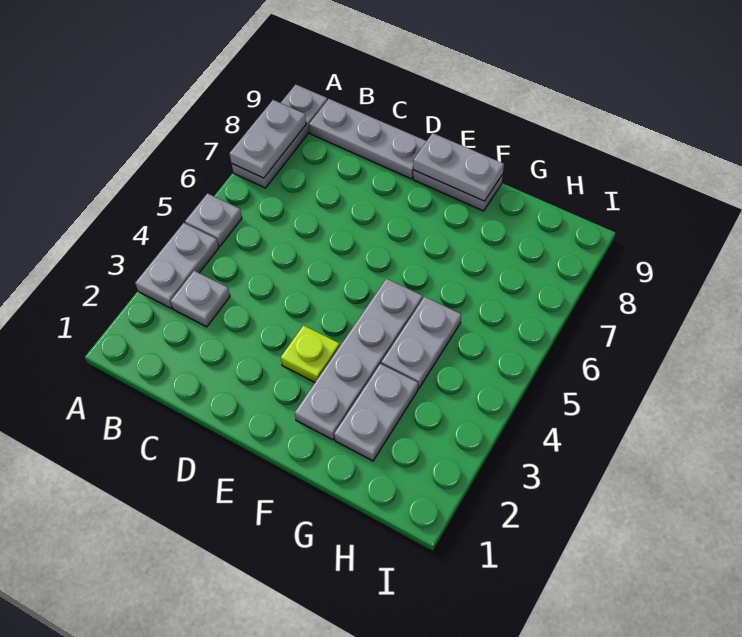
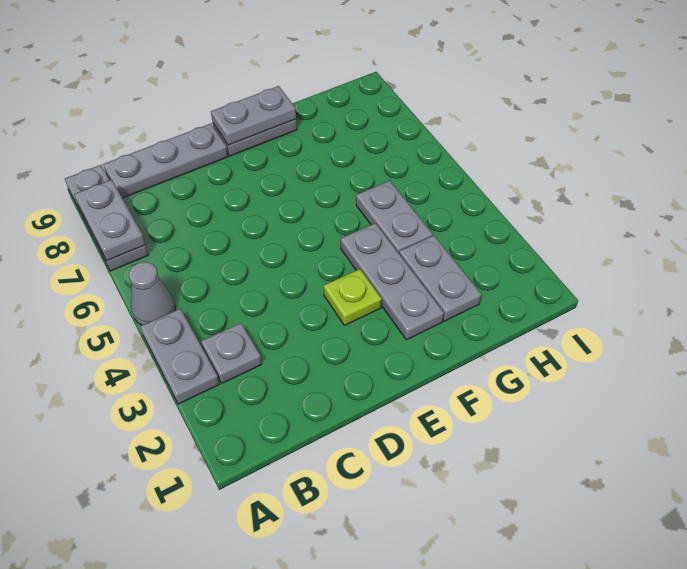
grey 1x1 plate [185,194,242,246] -> grey 1x1 cone [129,262,175,325]
grey 1x4 plate [295,279,422,440] -> grey 1x3 plate [340,223,444,340]

